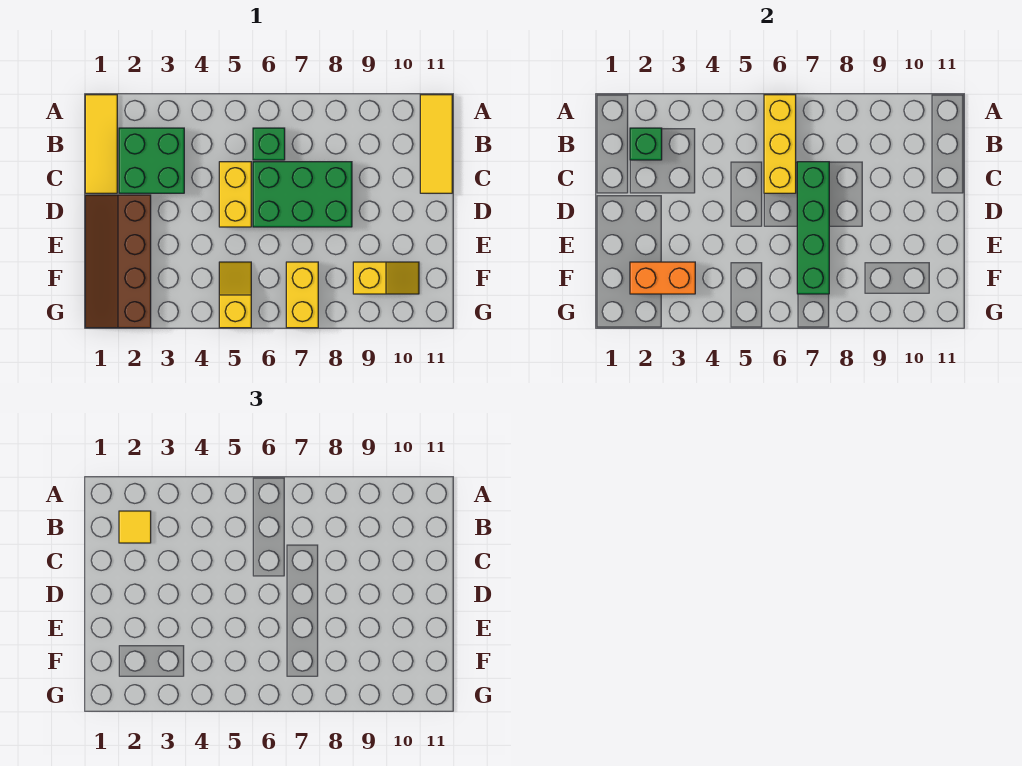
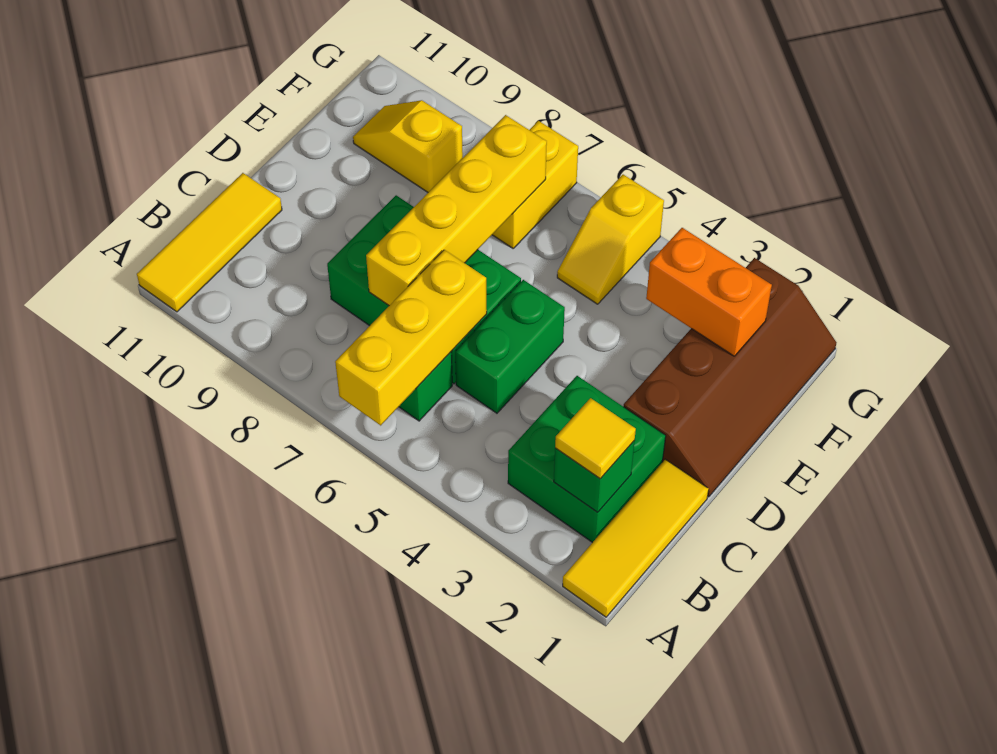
yellow 1x2 brick [219,162,251,227] -> green 1x2 brick [455,280,565,413]
green 1x4 brick [797,162,829,294] -> yellow 1x4 brick [366,115,547,306]

